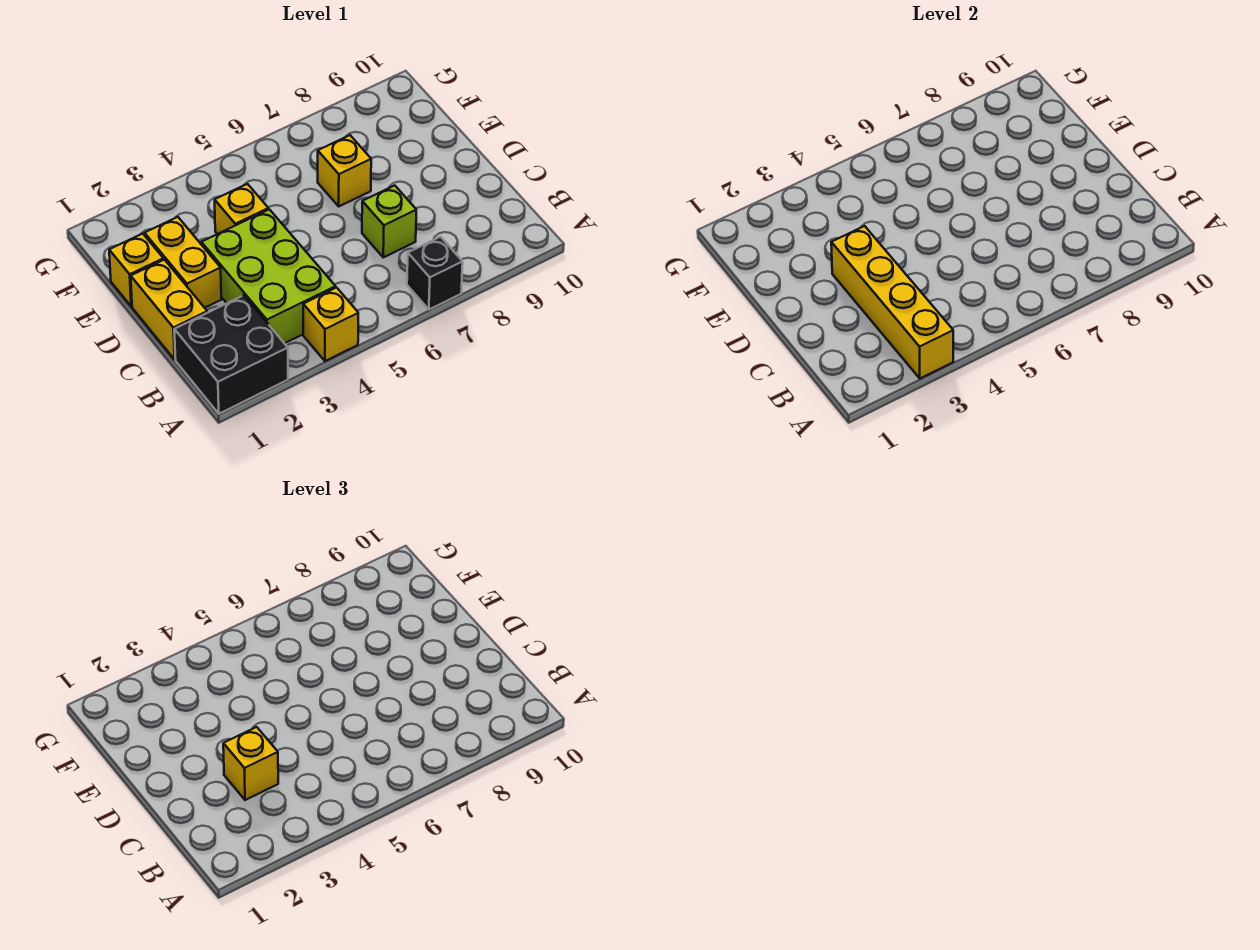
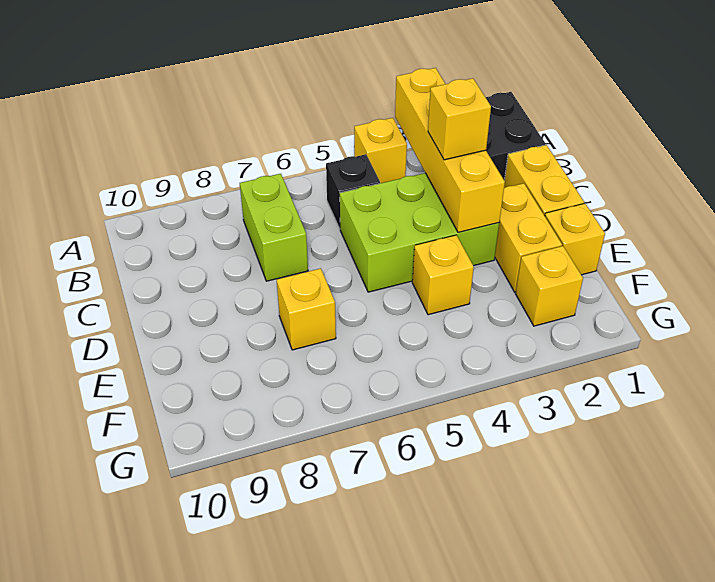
black 1x1 brick [407,237,463,309] -> black 1x1 brick moved to [326,154,380,229]
lime 2x3 brick [201,209,336,343] -> lime 2x3 brick turned to [340,173,499,292]
lime 1x1 brick [362,185,416,257] -> lime 1x2 brick [240,174,308,281]
none -> yellow 1x1 brick [516,246,583,326]

